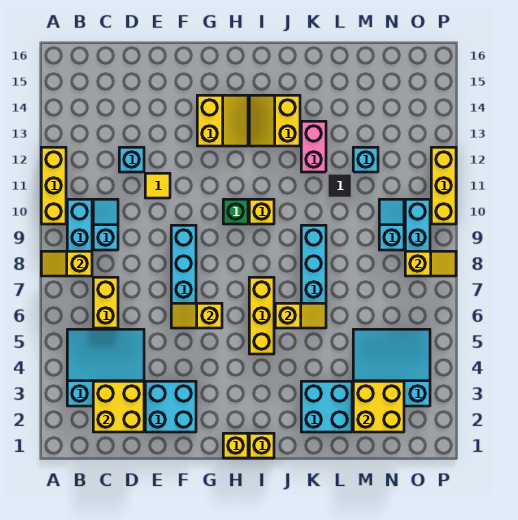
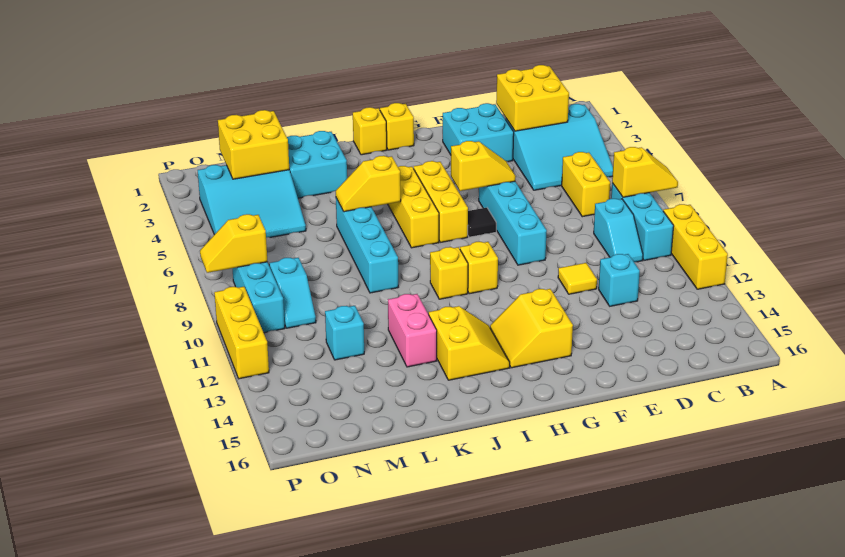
none -> yellow 1x3 brick [414,161,468,242]
green 1x1 brick [223,199,248,224] -> yellow 1x1 brick [460,242,498,294]
black 1x1 tile [327,173,352,198] -> black 1x1 tile moved to [468,208,496,237]

